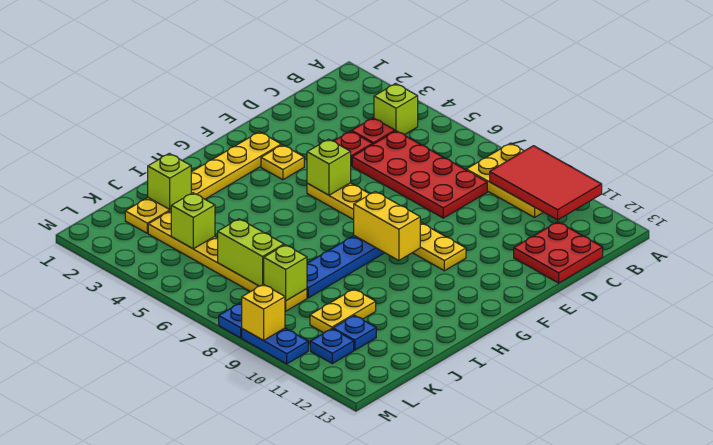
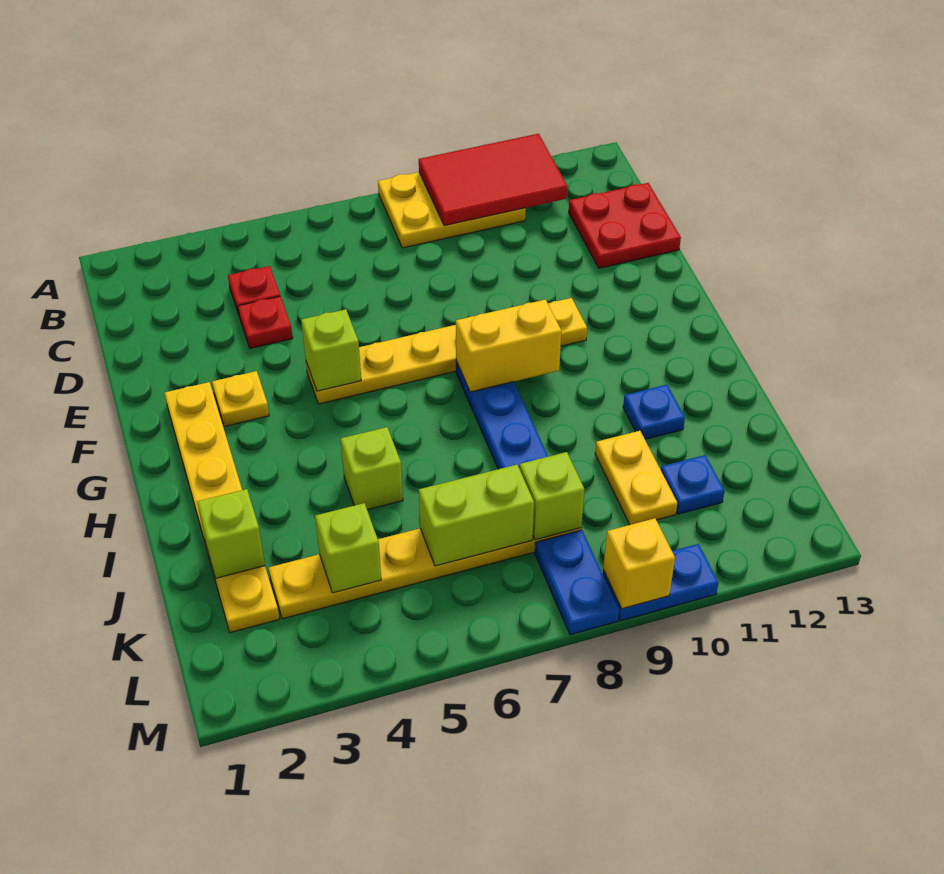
lime 1x1 brick [374,83,418,135] -> lime 1x1 brick moved to [341,427,403,510]
red 2x4 plate [352,131,487,218] -> none
blue 1x1 plate [310,329,354,364] -> blue 1x1 plate moved to [623,385,685,439]

